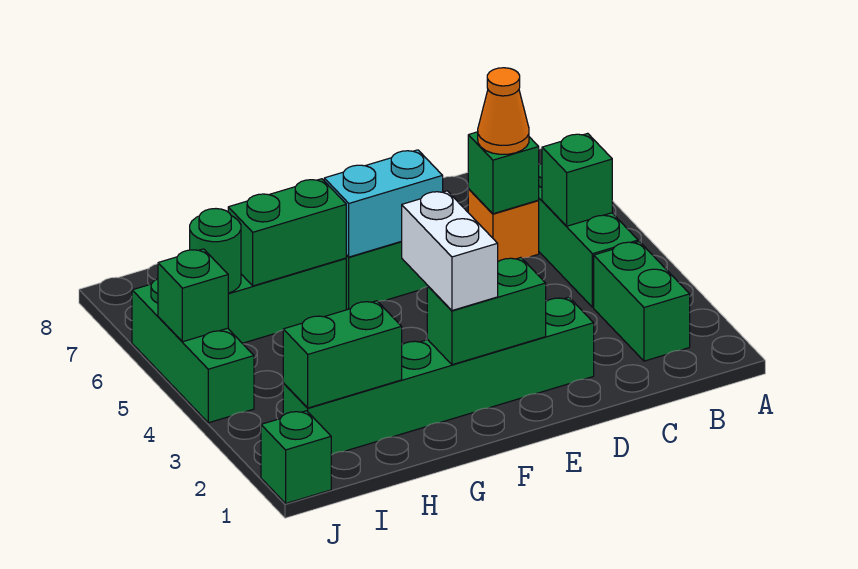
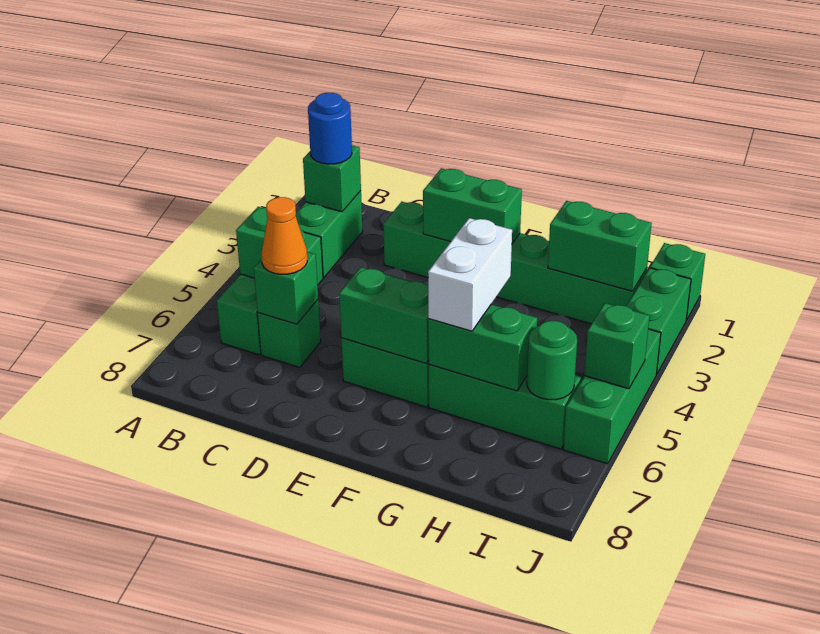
none -> green 1x1 brick [303,145,361,212]
none -> blue 1x1 round brick [308,93,352,164]
orange 1x1 brick [468,189,539,262] -> green 1x1 brick [258,300,321,367]
cyan 1x2 brick [324,150,443,257] -> green 1x2 brick [339,267,429,363]
white 1x2 brick [402,191,498,310] -> white 1x2 brick moved to [428,218,512,331]
none -> green 1x2 brick [626,268,691,374]

